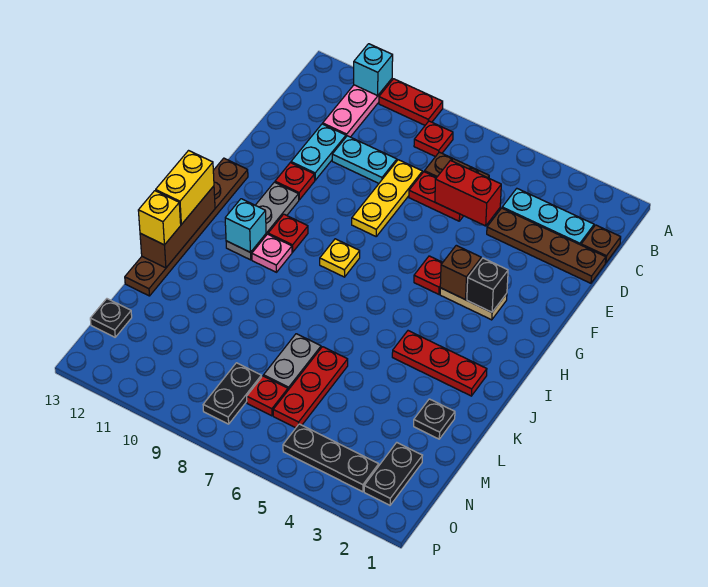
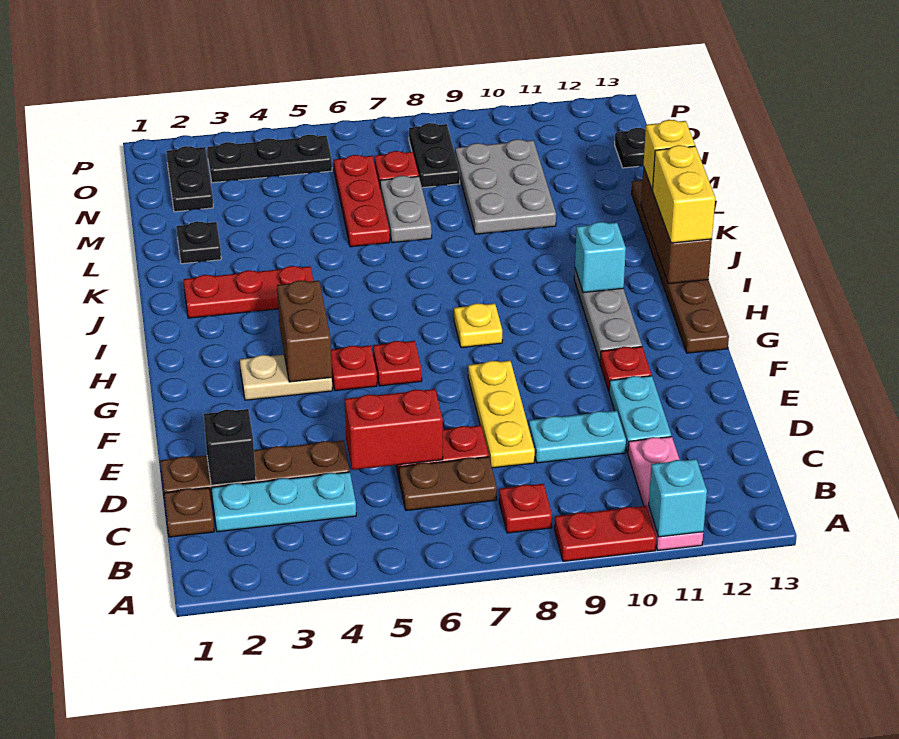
black 1x1 brick [467,258,508,312] -> black 1x1 brick moved to [204,409,256,485]
brown 1x1 brick [440,245,481,299] -> brown 1x2 brick [277,280,332,382]
red 1x1 plate [268,214,308,252] -> red 1x1 plate moved to [373,341,422,386]
pink 1x1 plate [252,234,292,272] -> none
none -> grey 2x3 plate [455,139,556,234]

